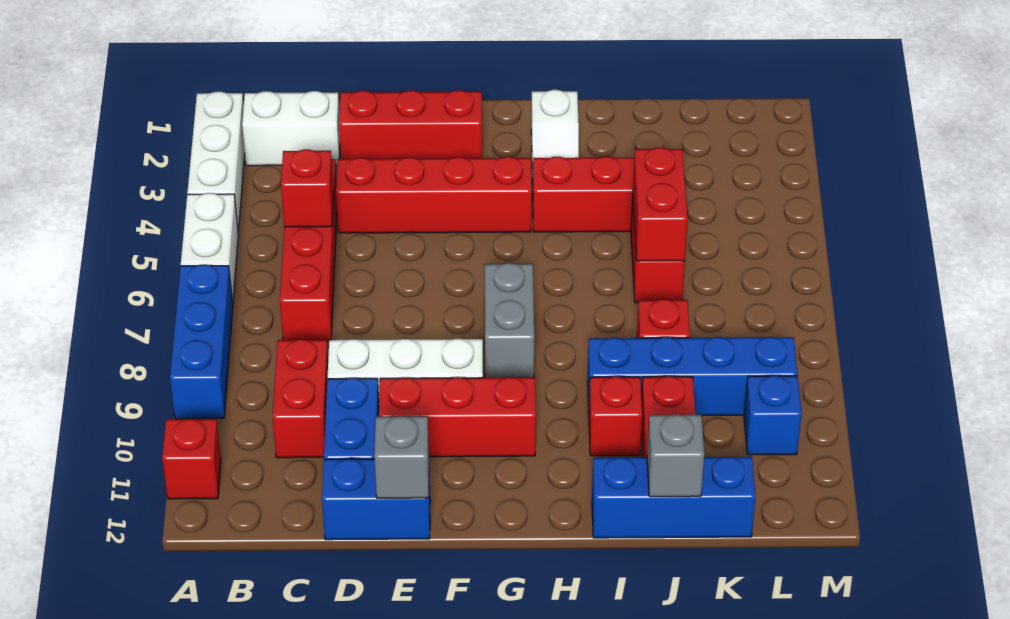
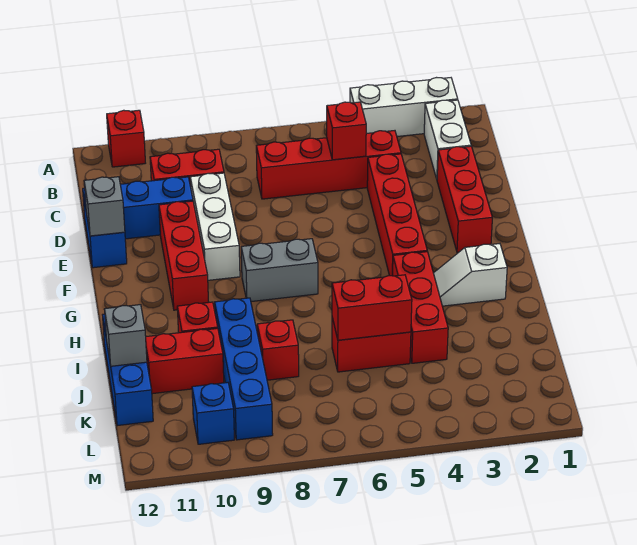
white 1x2 brick [181,193,238,303] -> none
blue 1x3 brick [170,265,233,419] -> none

